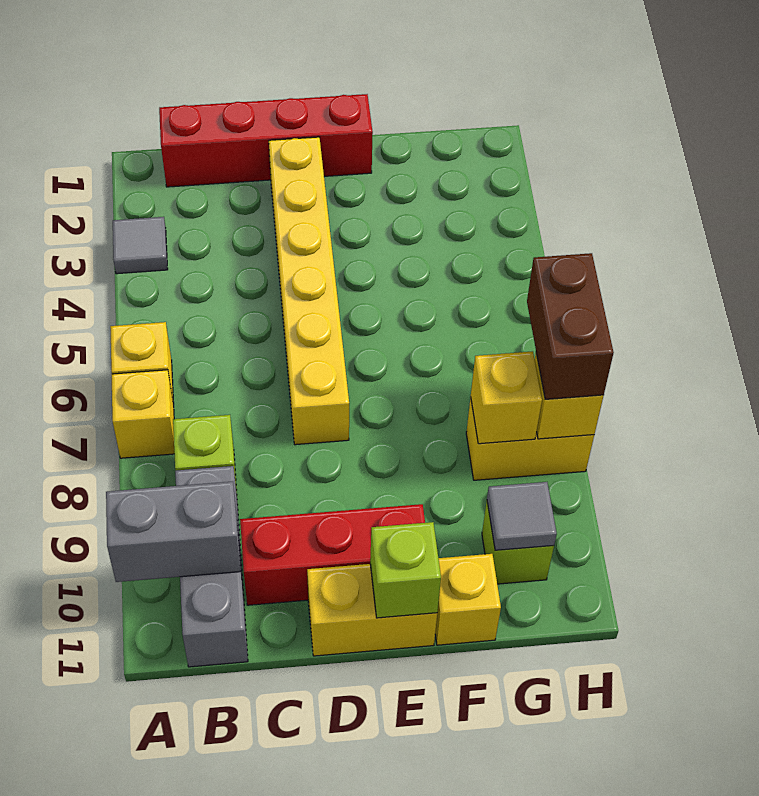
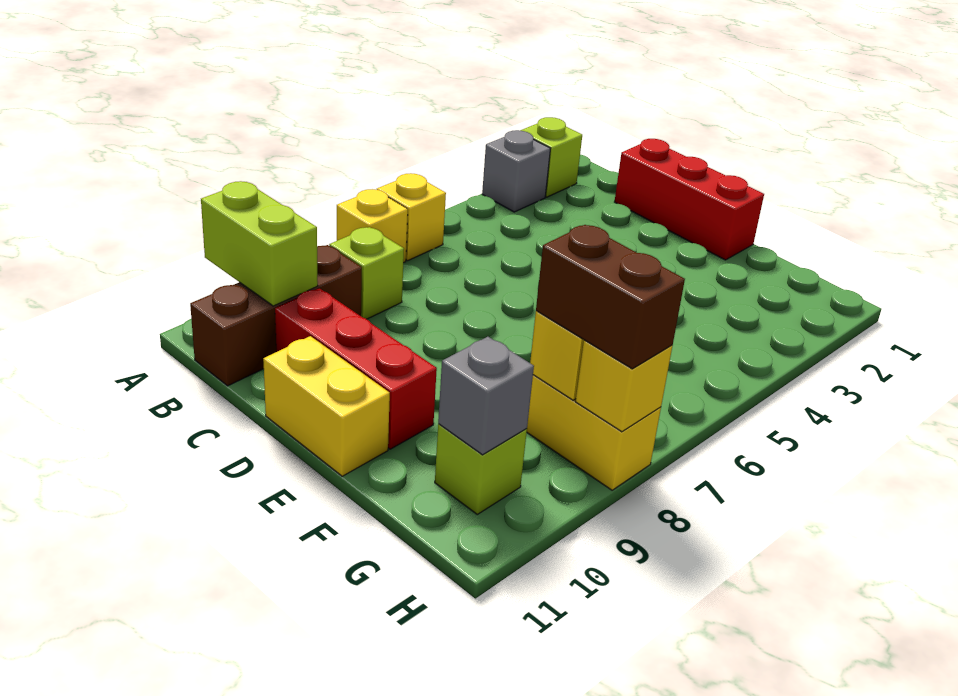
grey 1x1 tile [113,217,168,274] -> grey 1x1 brick [482,130,550,212]
grey 1x2 brick [106,481,241,582] -> lime 1x2 brick [201,181,318,306]
red 1x4 brick [159,94,373,187] -> red 1x3 brick [615,139,764,260]
grey 1x3 brick [175,466,248,667] -> brown 1x3 brick [190,245,362,386]
yellow 1x6 brick [269,137,349,445] -> none
lime 1x1 brick [370,522,441,618] -> lime 1x1 brick moved to [520,117,582,197]
yellow 1x1 brick [435,554,501,645] -> none
grey 1x1 tile [487,482,557,550] -> grey 1x1 brick [438,337,534,455]
brown 1x2 brick [527,253,614,399] -> brown 1x2 brick turned to [536,225,685,369]

